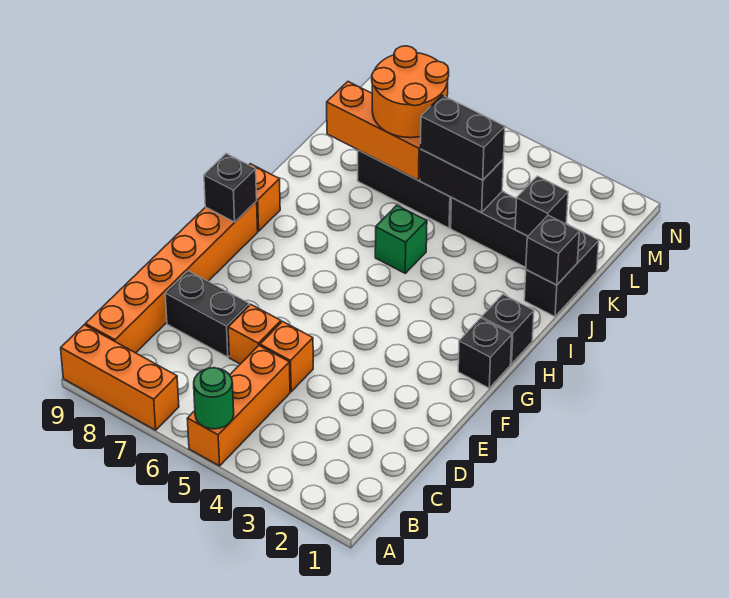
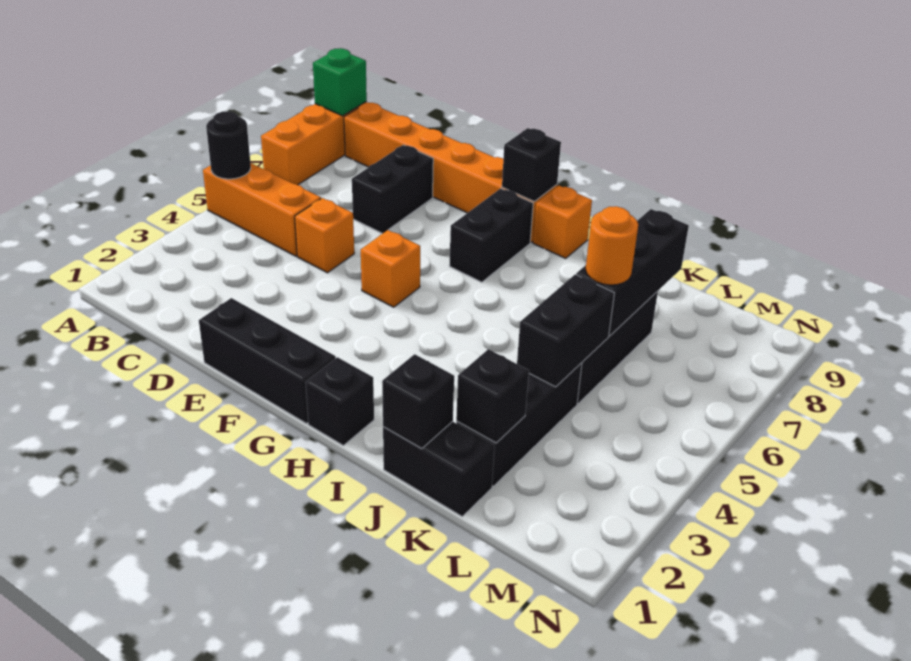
green 1x1 round brick [194,368,234,429] -> black 1x1 round brick [206,111,251,179]
orange 1x1 brick [228,305,281,364] -> orange 1x1 brick moved to [361,230,420,307]
black 1x1 brick [458,318,512,388] -> black 1x3 brick [199,298,336,423]
green 1x1 brick [375,205,427,273] -> green 1x1 brick moved to [313,48,367,116]
black 1x2 brick [420,95,505,180] -> black 1x2 brick moved to [450,188,533,282]
orange 1x3 brick [327,82,421,180] -> black 1x3 brick [576,209,689,336]
orange 2x2 round brick [372,46,449,138] -> orange 1x1 round brick [586,206,638,285]

